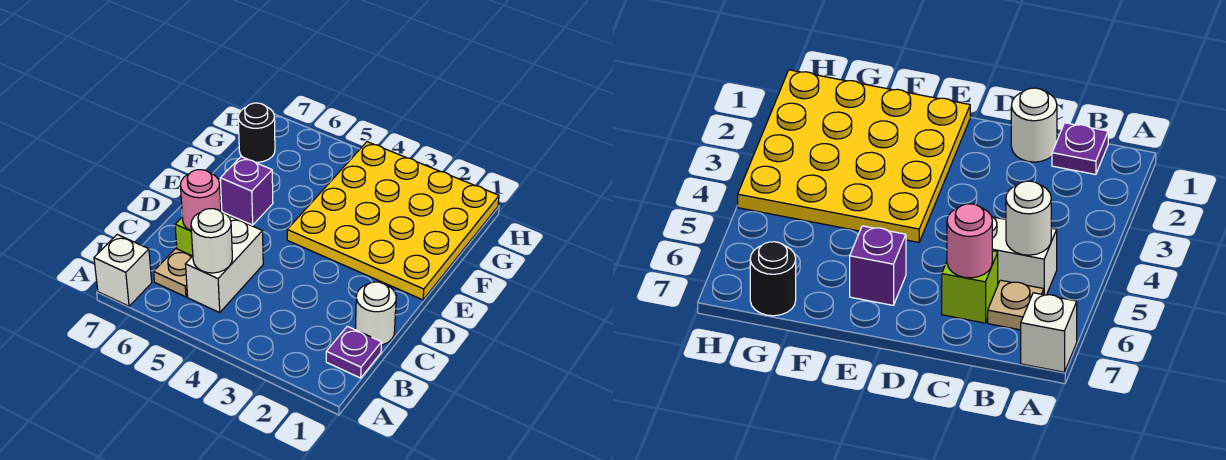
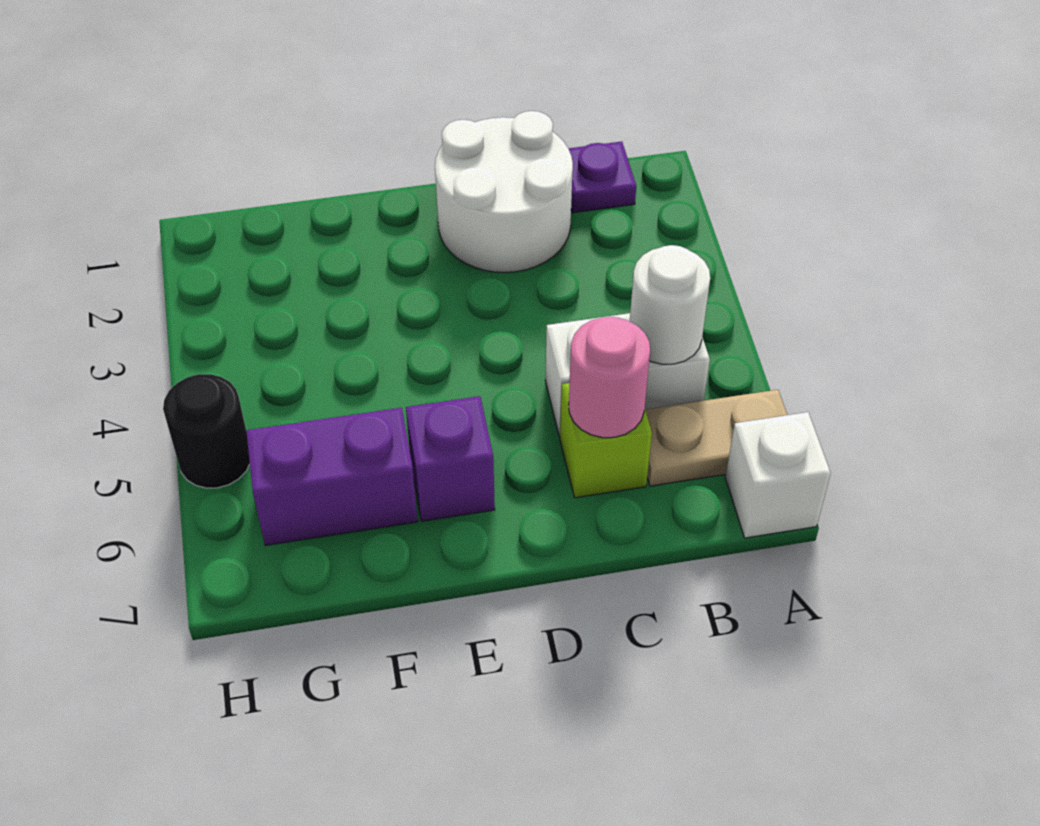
tan 1x1 plate [154,249,192,297] -> tan 1x2 plate [645,390,787,486]
white 1x1 round brick [355,282,396,345] -> white 2x2 round brick [435,111,573,273]
yellow 4x4 plate [287,142,499,300] -> none
none -> purple 1x2 brick [246,408,418,546]
black 1x1 round brick [238,103,275,162] -> black 1x1 round brick moved to [163,374,250,488]

